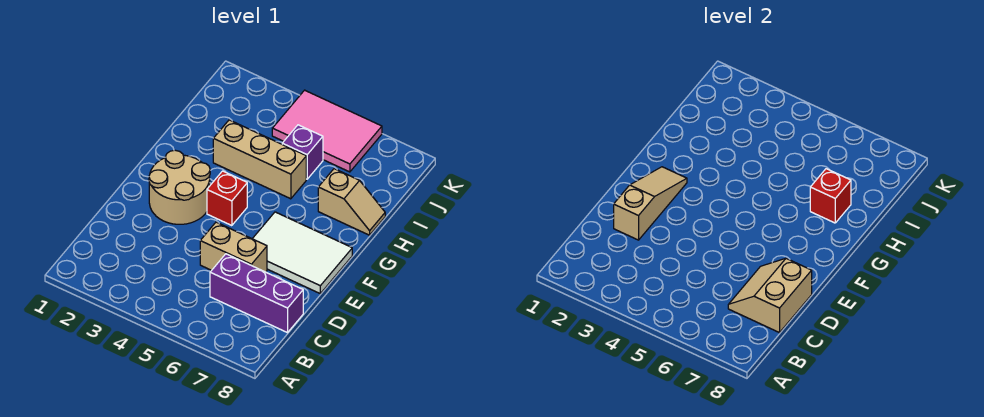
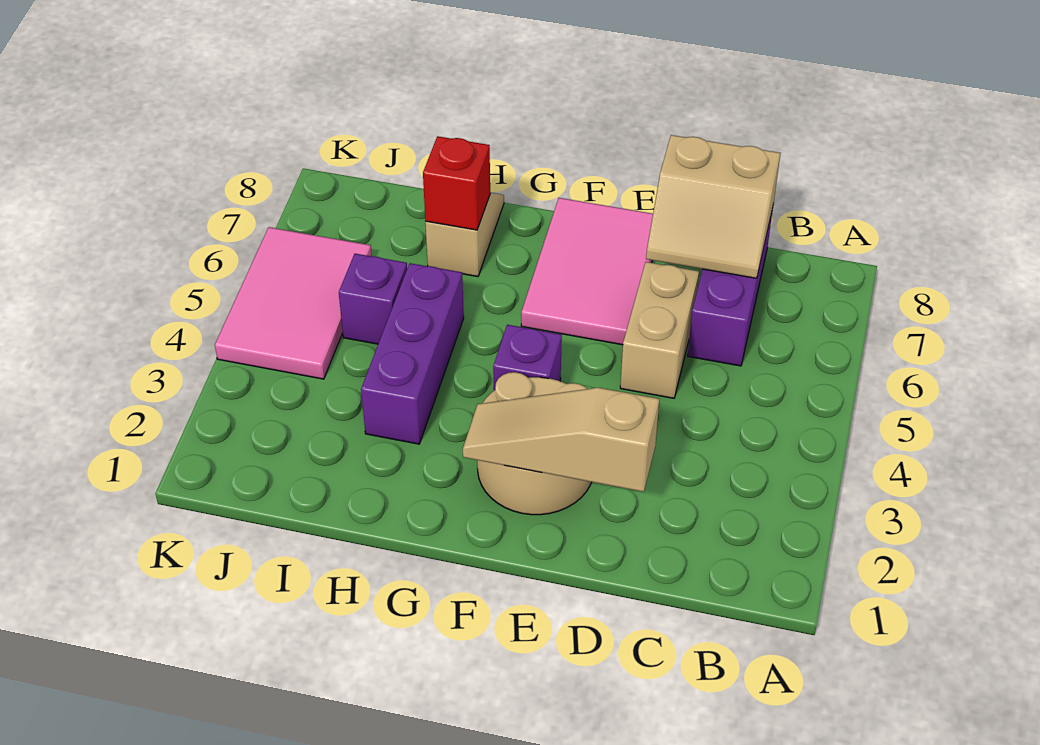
white 2x3 tile [253,212,352,293] -> pink 2x3 tile [521,198,653,345]
red 1x1 brick [207,171,247,226] -> purple 1x1 brick [493,325,562,390]
tan 1x3 brick [213,120,306,199] -> purple 1x3 brick [361,263,464,444]

